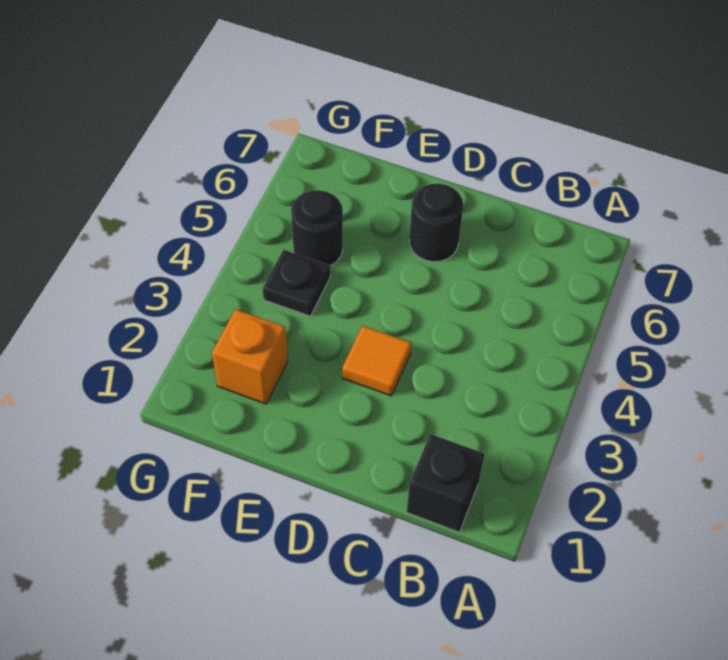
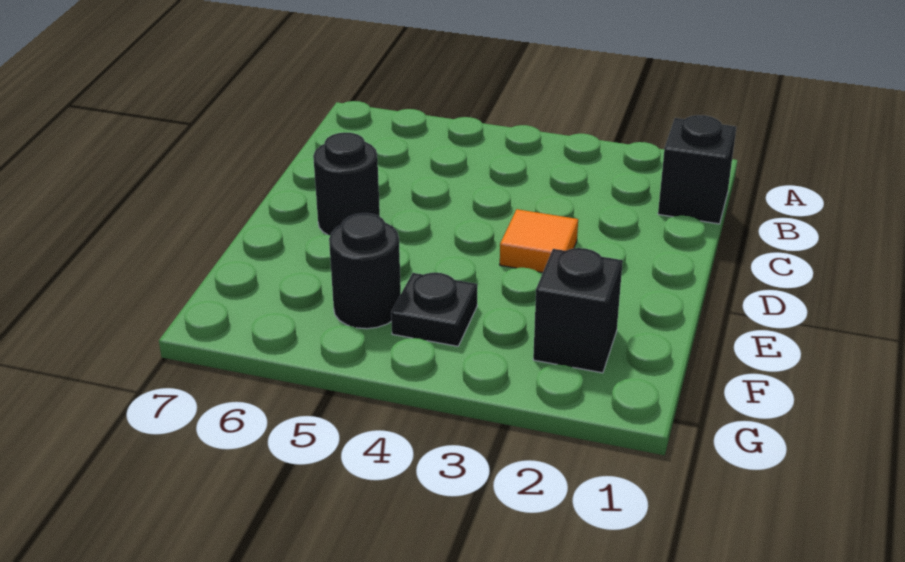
orange 1x1 brick [212,309,288,404] -> black 1x1 brick [533,248,623,373]

